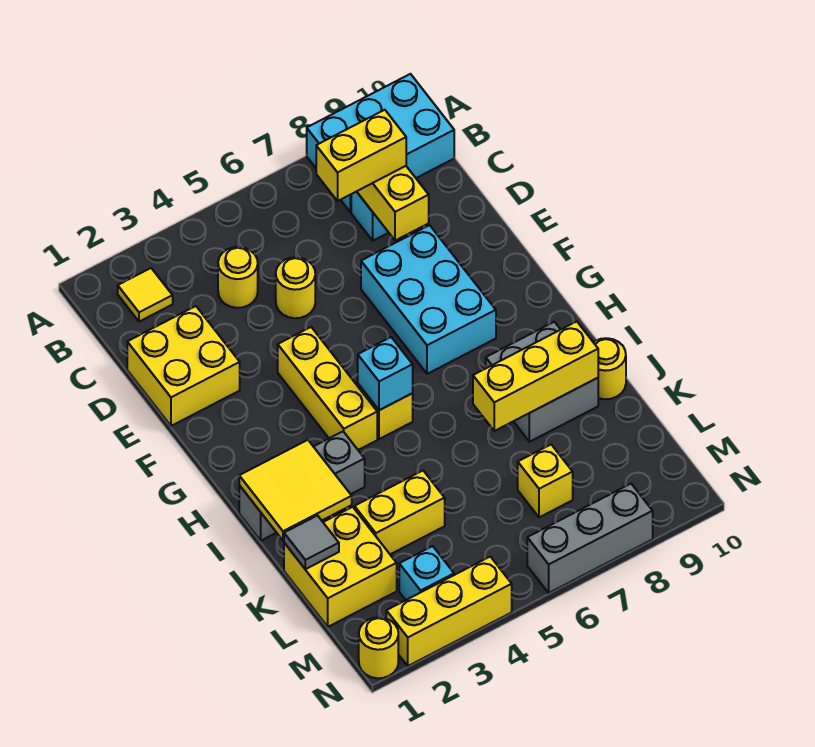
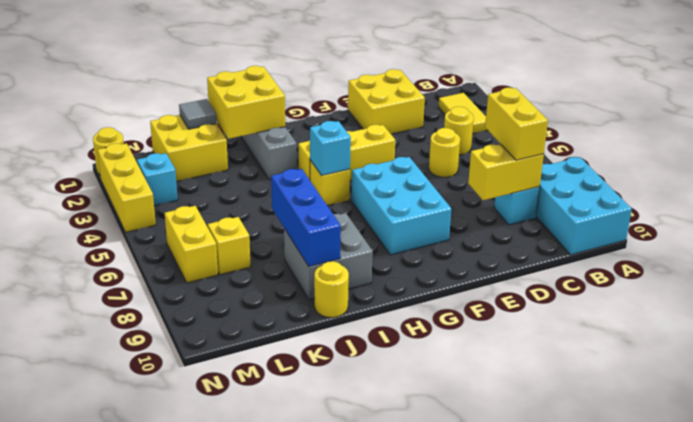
yellow 1x1 tile [118,268,173,322] -> yellow 1x2 tile [439,93,488,134]
cyan 2x3 brick [361,225,496,374] -> cyan 2x3 brick turned to [351,157,451,255]
yellow 2x2 tile [239,440,352,540] -> yellow 2x2 brick [207,66,285,139]
yellow 1x3 brick [473,322,598,431] -> blue 1x3 brick [271,169,341,266]
yellow 1x2 brick [354,471,445,554] -> yellow 1x2 brick moved to [165,206,218,283]
grey 1x3 brick [527,484,653,593] -> none

